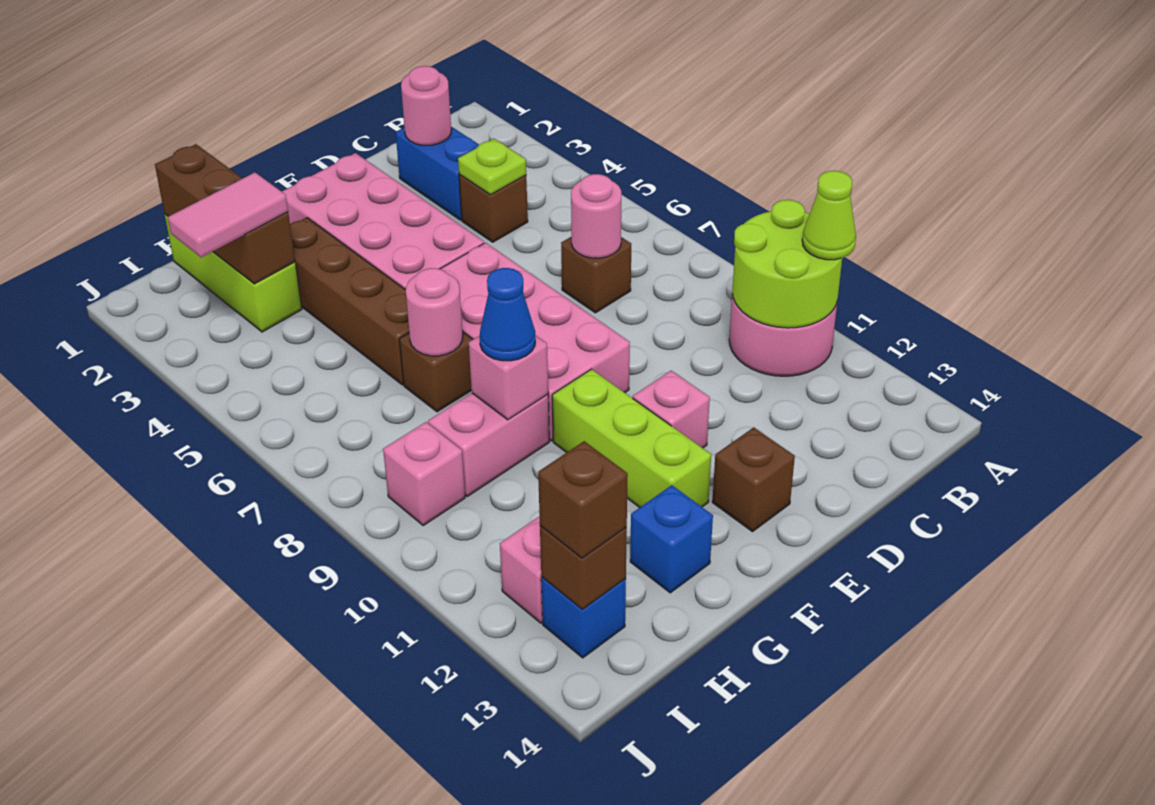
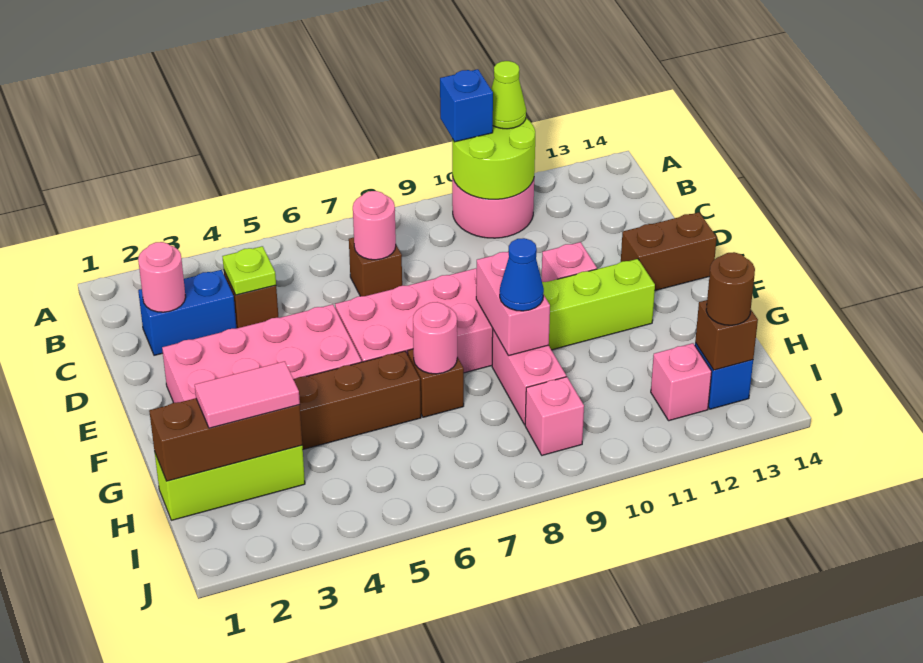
brown 1x1 brick [712,427,795,532] -> brown 1x2 brick [621,212,717,291]
pink 1x1 brick [469,335,548,420] -> pink 1x2 brick [476,252,550,356]
blue 1x1 brick [630,485,713,593] -> blue 1x1 brick moved to [440,69,493,142]
pink 1x2 tile [168,172,288,257] -> pink 1x2 tile turned to [195,361,300,428]
brown 1x1 brick [538,441,628,558] -> brown 1x1 round brick [706,252,755,325]

